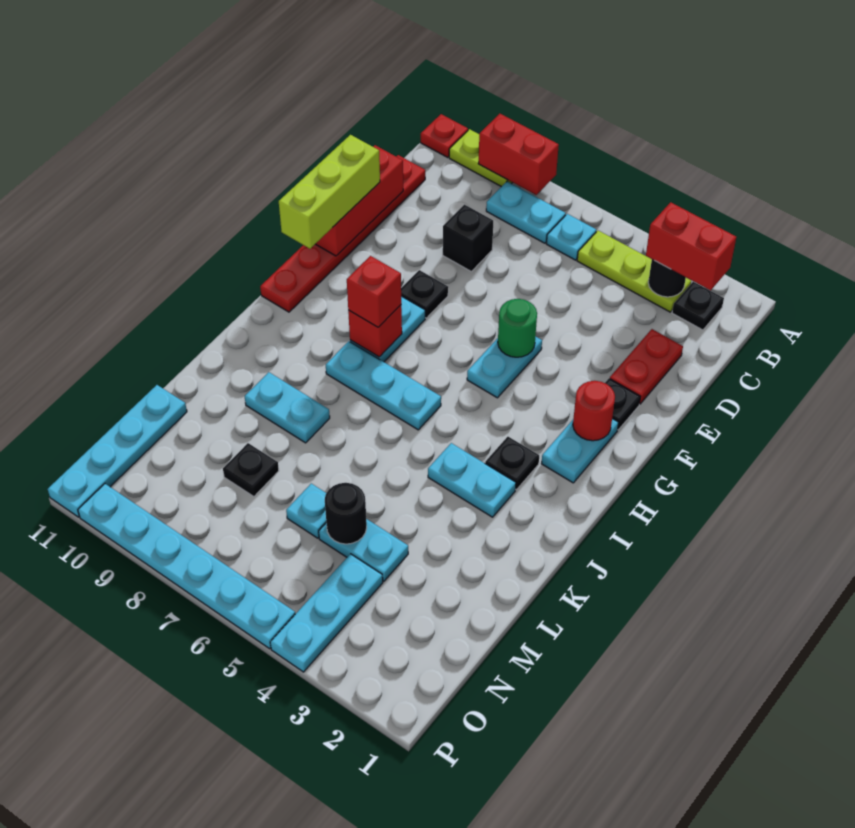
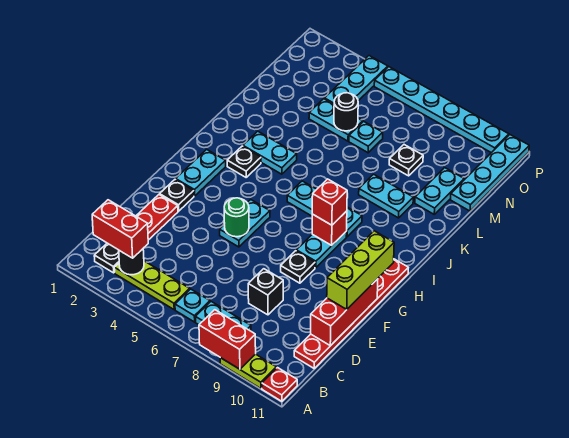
red 1x1 round brick [573,381,615,441] -> none
none -> cyan 1x2 plate [415,168,464,214]

